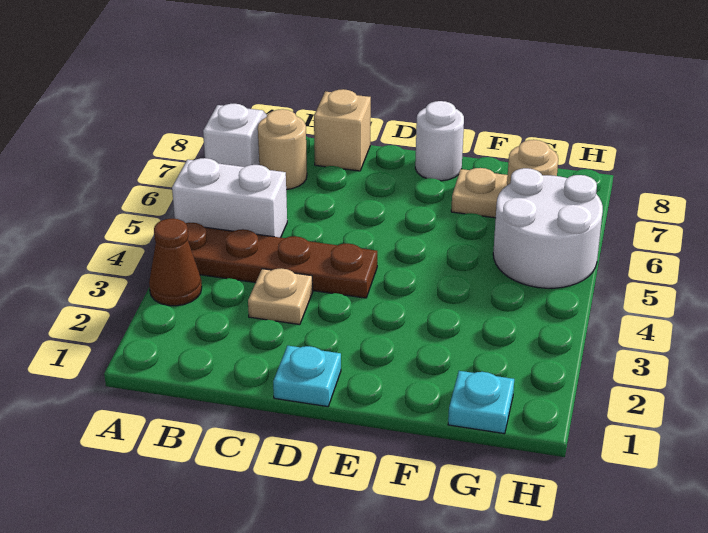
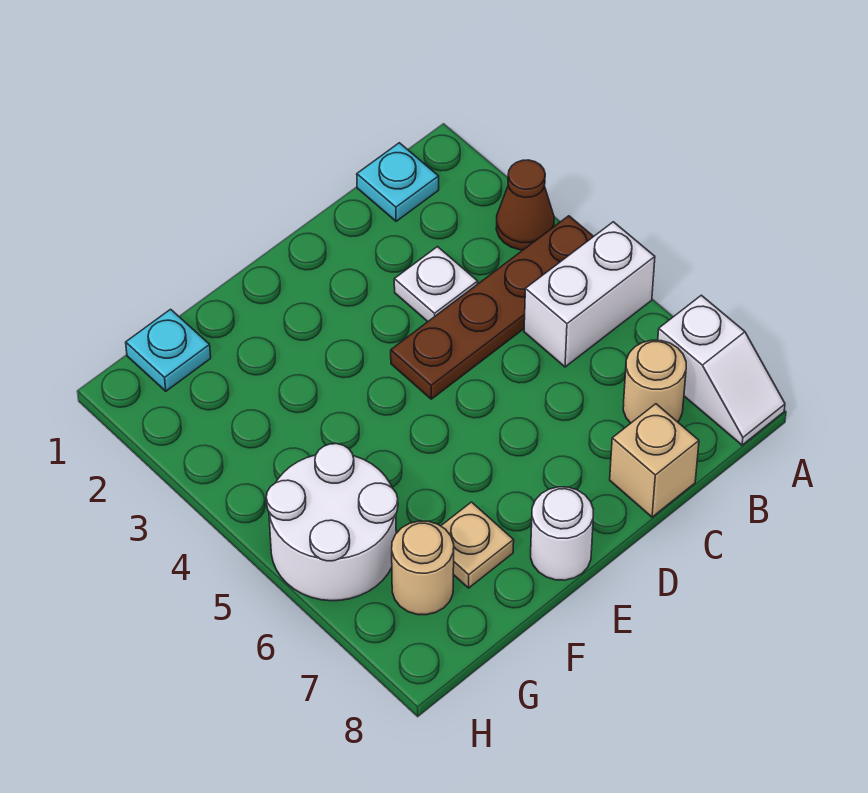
tan 1x1 plate [248,268,313,325] -> white 1x1 plate [394,247,478,322]
cyan 1x1 plate [273,346,341,407] -> cyan 1x1 plate moved to [357,143,439,221]

